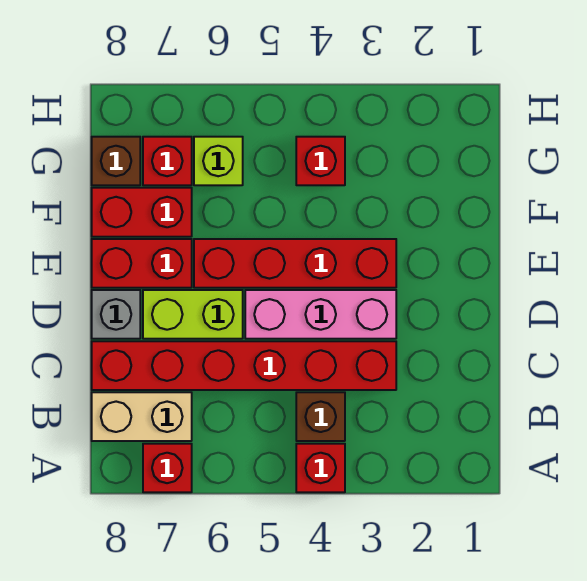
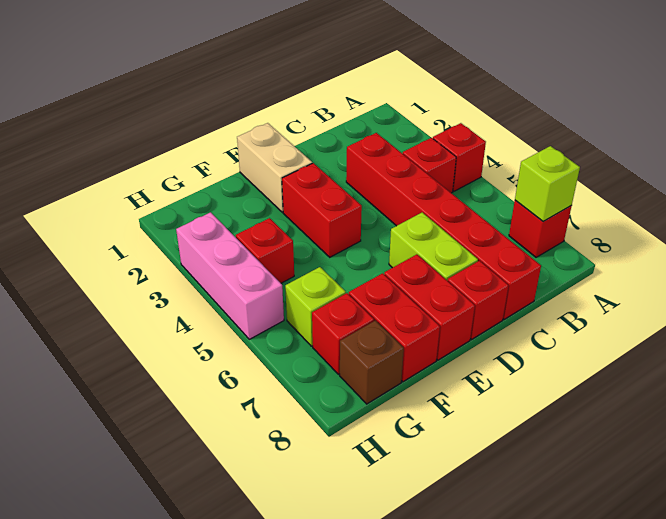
none -> lime 1x1 brick [515,146,580,221]
brown 1x1 brick [296,392,345,441] -> red 1x1 brick [403,138,456,193]
tan 1x2 brick [92,392,192,441] -> tan 1x2 brick moved to [237,123,312,212]
pink 1x3 brick [245,290,396,339] -> pink 1x3 brick moved to [176,212,284,339]
grey 1x1 brick [92,290,140,339] -> red 1x1 brick [448,261,509,339]
red 1x4 brick [194,239,396,288] -> red 1x2 brick [282,163,362,257]

